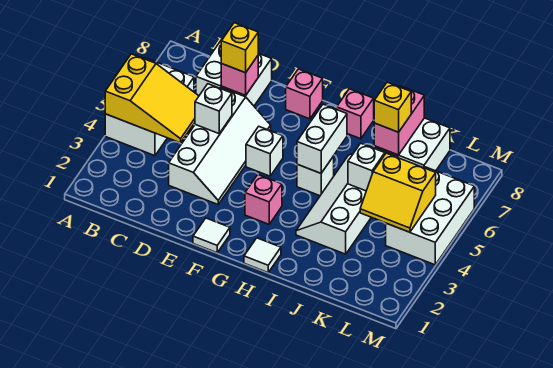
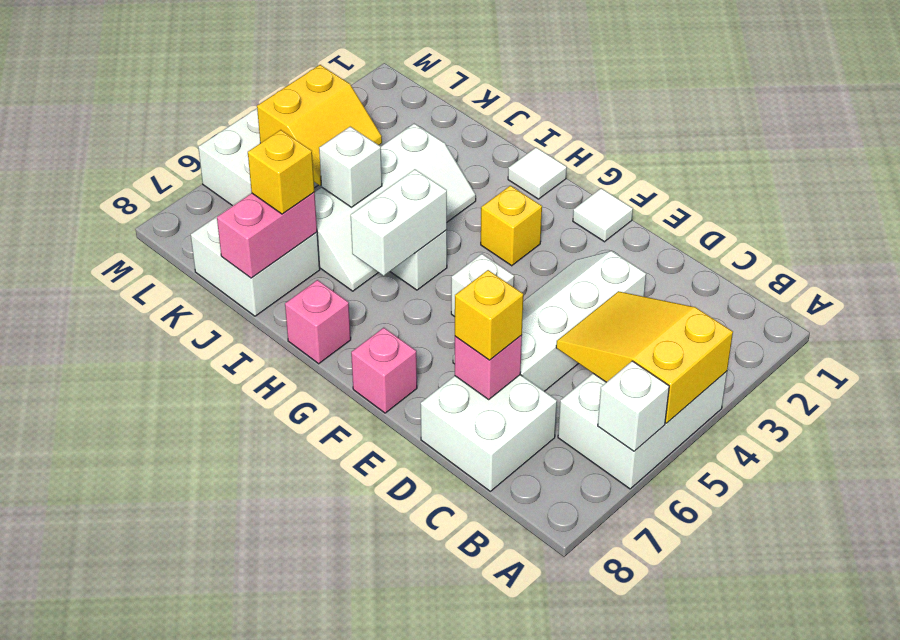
white 1x1 brick [195,84,232,134] -> white 1x1 brick moved to [598,361,669,451]
pink 1x1 brick [245,175,282,224] -> yellow 1x1 brick [481,186,542,266]
yellow 2x2 slope [360,153,436,232] -> yellow 2x2 slope turned to [257,65,382,186]

